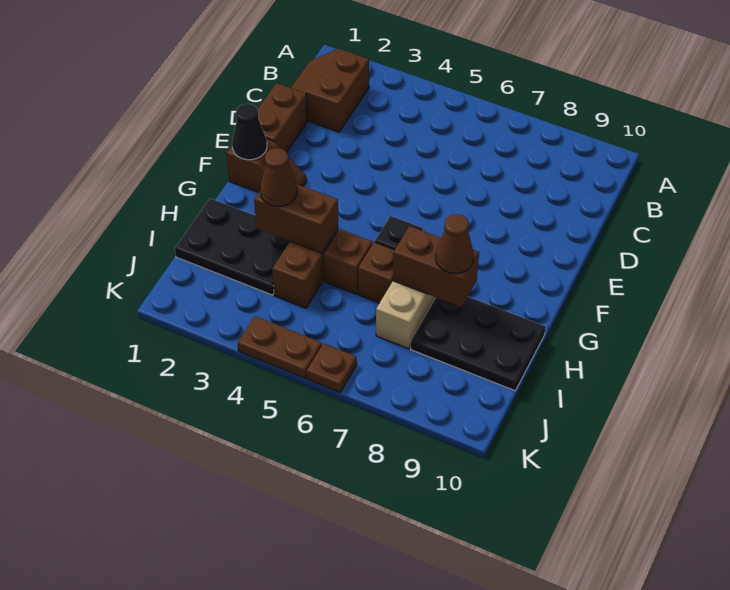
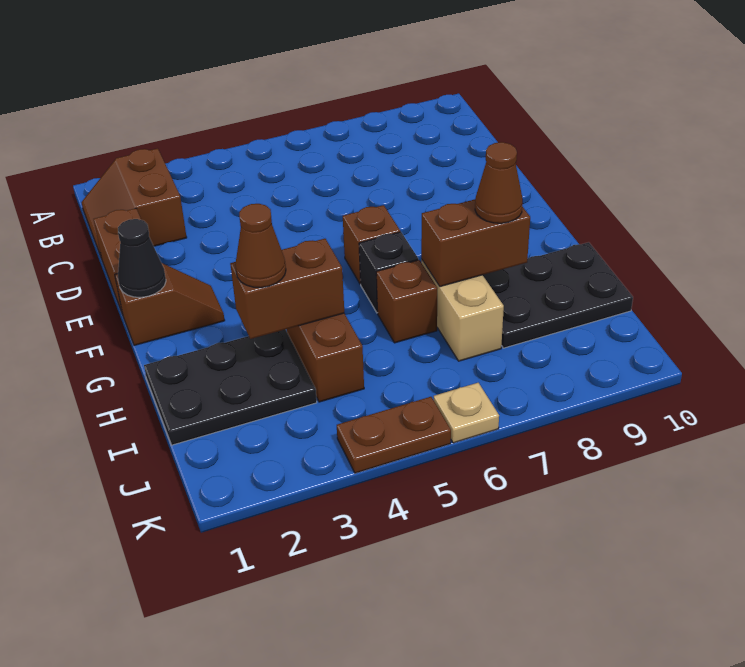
brown 1x1 brick [324,229,372,294] -> brown 1x1 brick moved to [343,205,400,284]
brown 1x1 plate [307,343,357,392] -> tan 1x1 plate [434,383,499,443]

